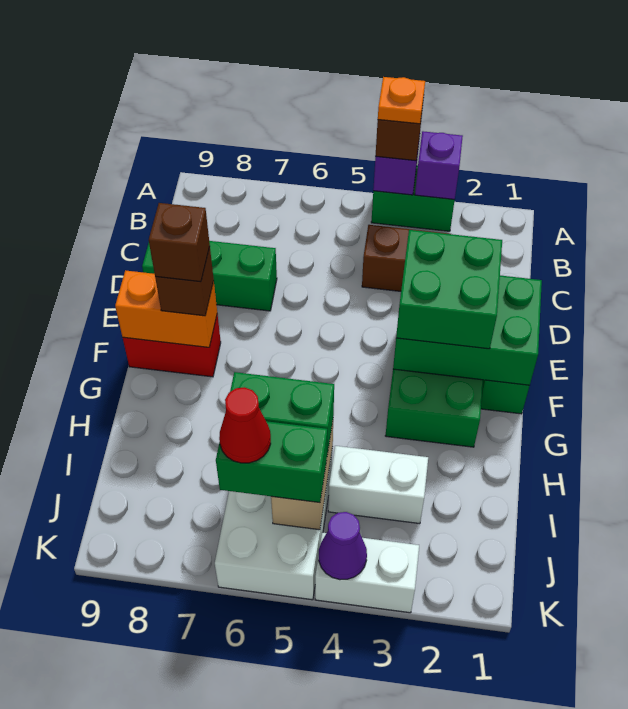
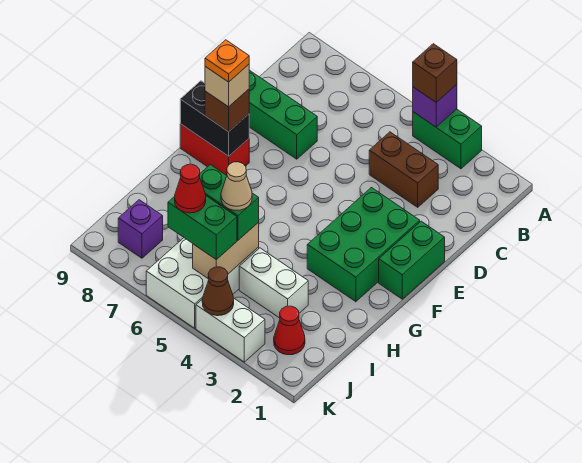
purple 1x1 brick [415,131,463,199] -> purple 1x1 brick moved to [118,200,163,258]
orange 1x1 plate [378,77,425,124] -> orange 1x1 plate moved to [205,40,249,82]
green 2x3 brick [393,275,542,385] -> none
green 2x2 brick [396,230,502,349] -> none
orange 1x2 brick [115,270,217,347] -> black 1x2 brick [180,81,249,156]
brown 1x1 brick [149,203,210,282] -> tan 1x1 brick [205,65,249,107]
none -> tan 1x1 cone [221,162,252,210]
none -> red 1x1 cone [274,306,305,355]
purple 1x1 cone [319,512,367,580] -> brown 1x1 cone [202,267,234,316]

